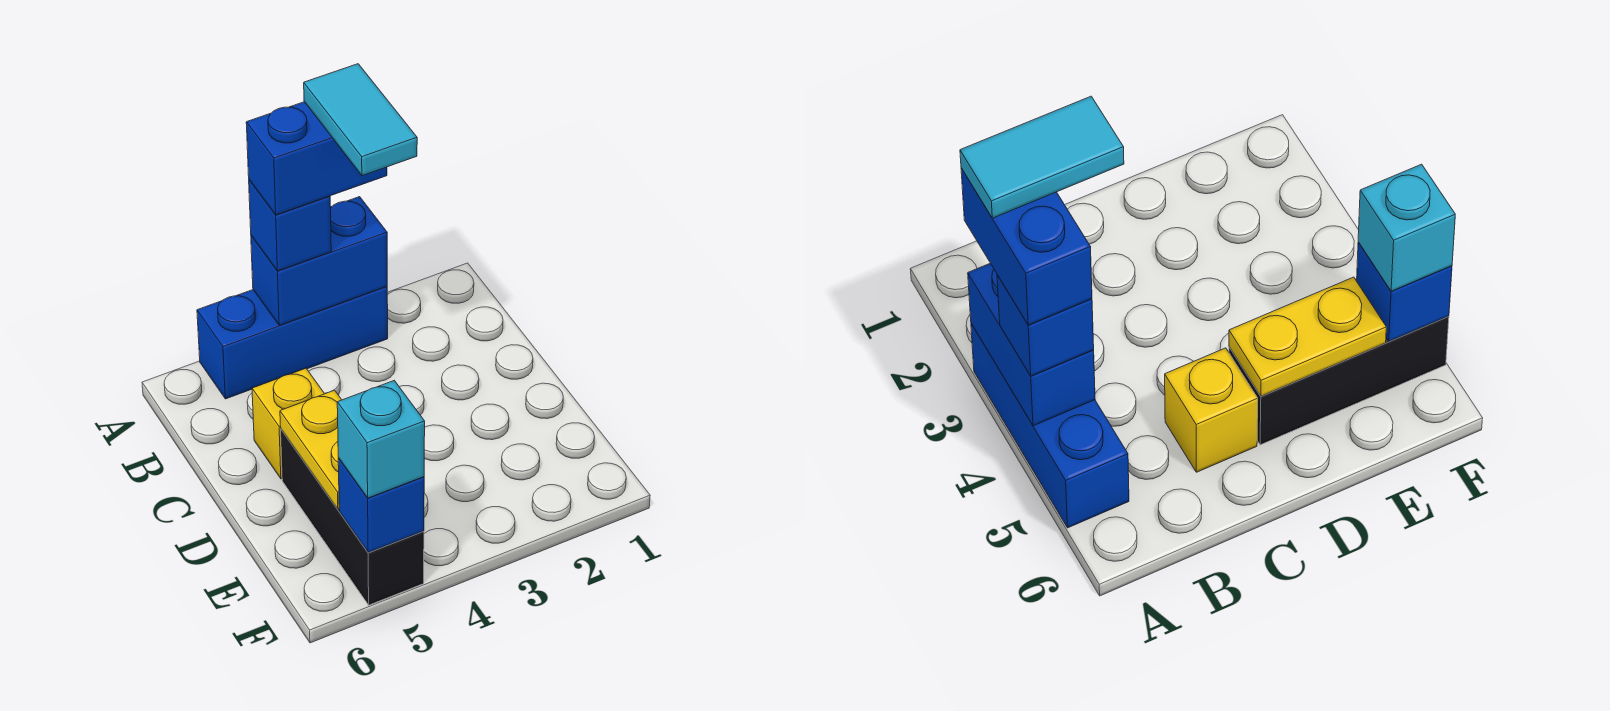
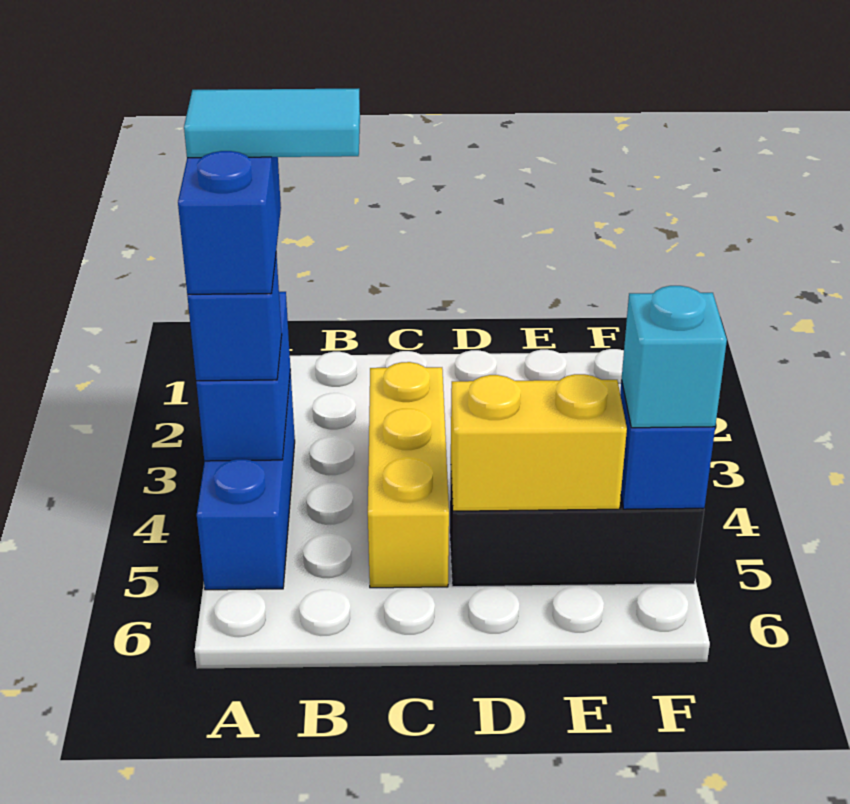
yellow 1x1 brick [252,368,325,479] -> yellow 1x3 brick [368,362,449,588]
yellow 1x2 plate [280,390,341,509] -> yellow 1x2 brick [451,374,627,511]

